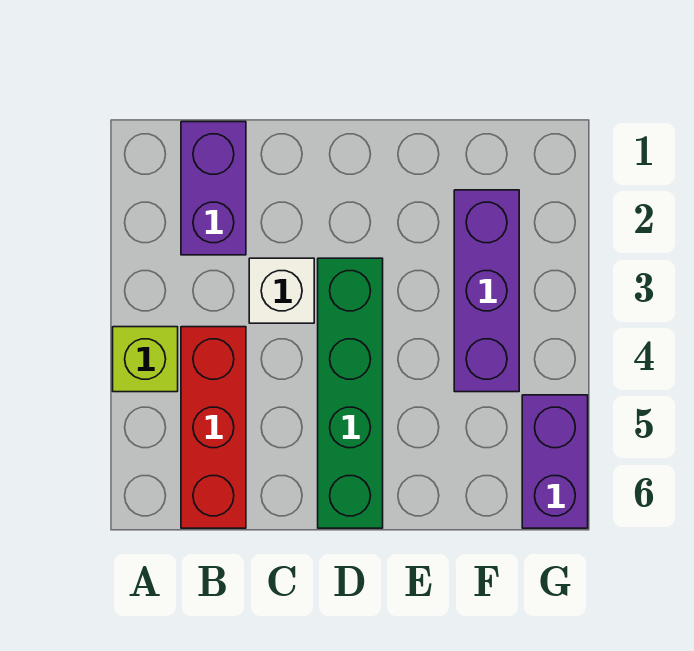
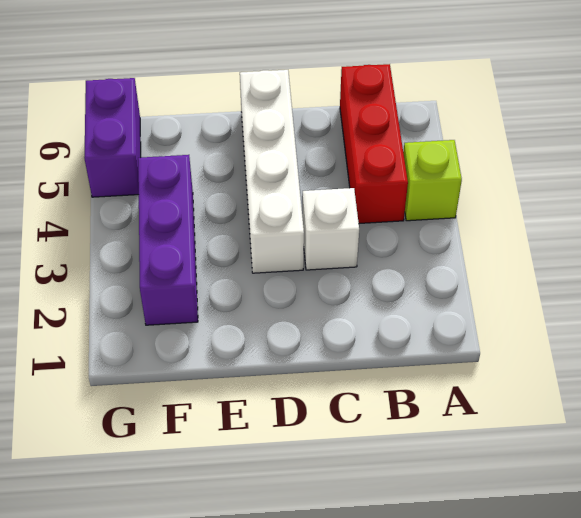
purple 1x2 brick [181,122,246,255] -> none
green 1x4 brick [318,258,383,528] -> white 1x4 brick [240,70,304,273]

